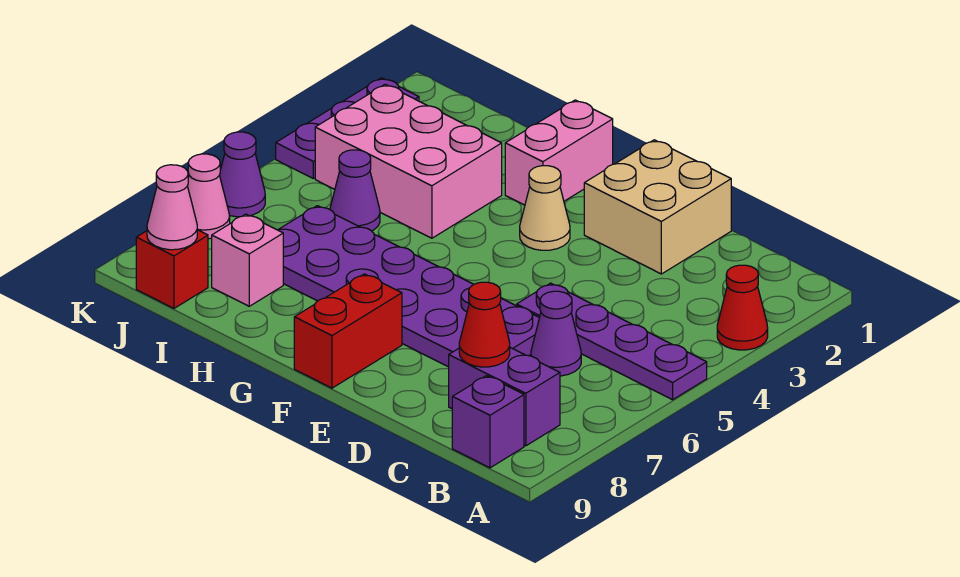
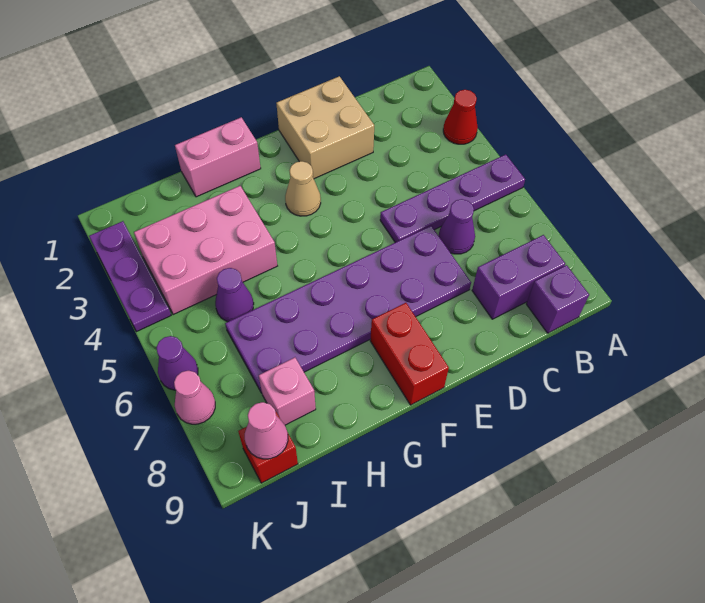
red 1x1 cone [459,282,510,367] -> none
pink 1x2 brick [505,100,613,205] -> pink 1x2 brick turned to [175,117,261,197]

